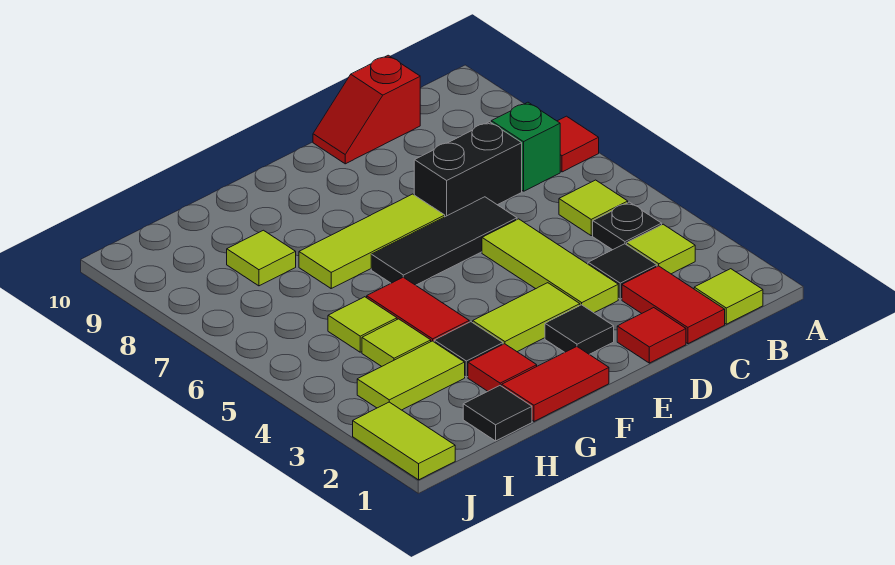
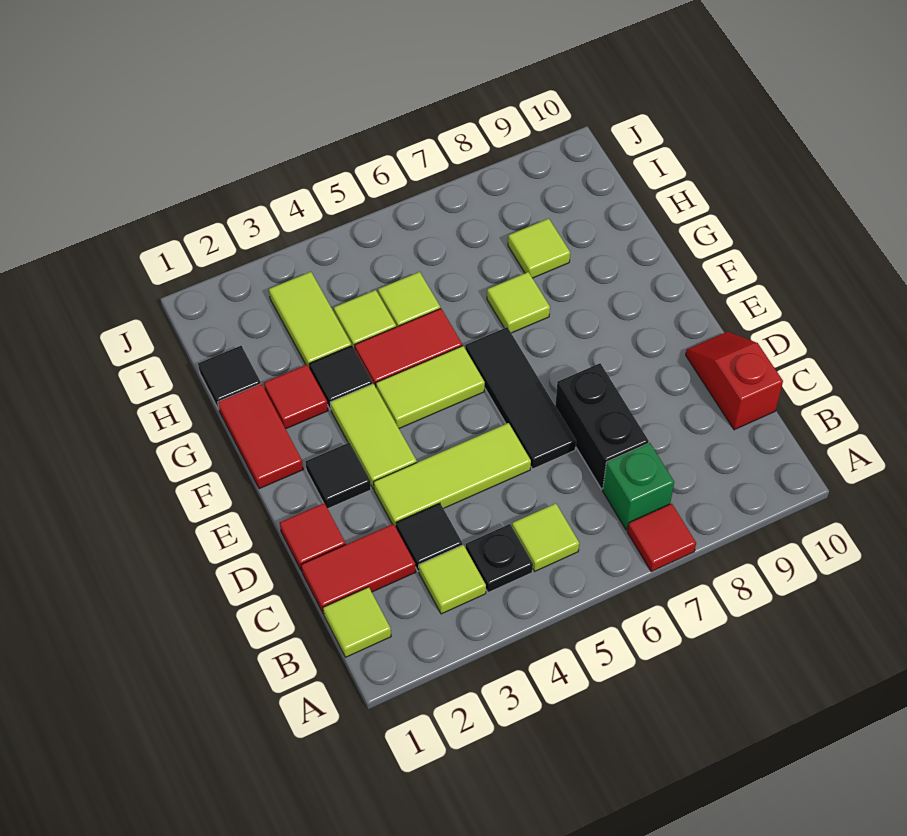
lime 1x3 tile [299,194,445,288] -> lime 1x1 tile [487,272,550,333]
lime 1x2 tile [353,402,455,480] -> lime 1x2 tile moved to [376,346,485,428]

